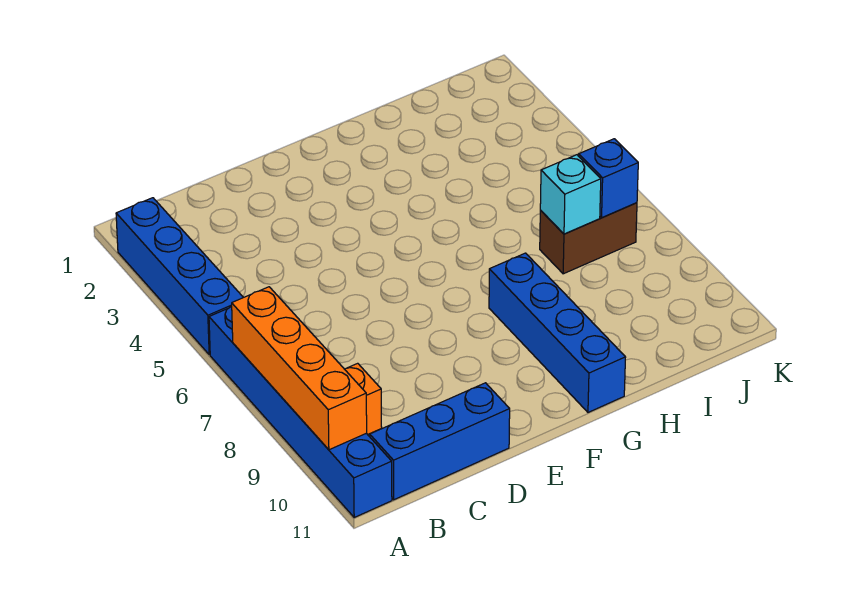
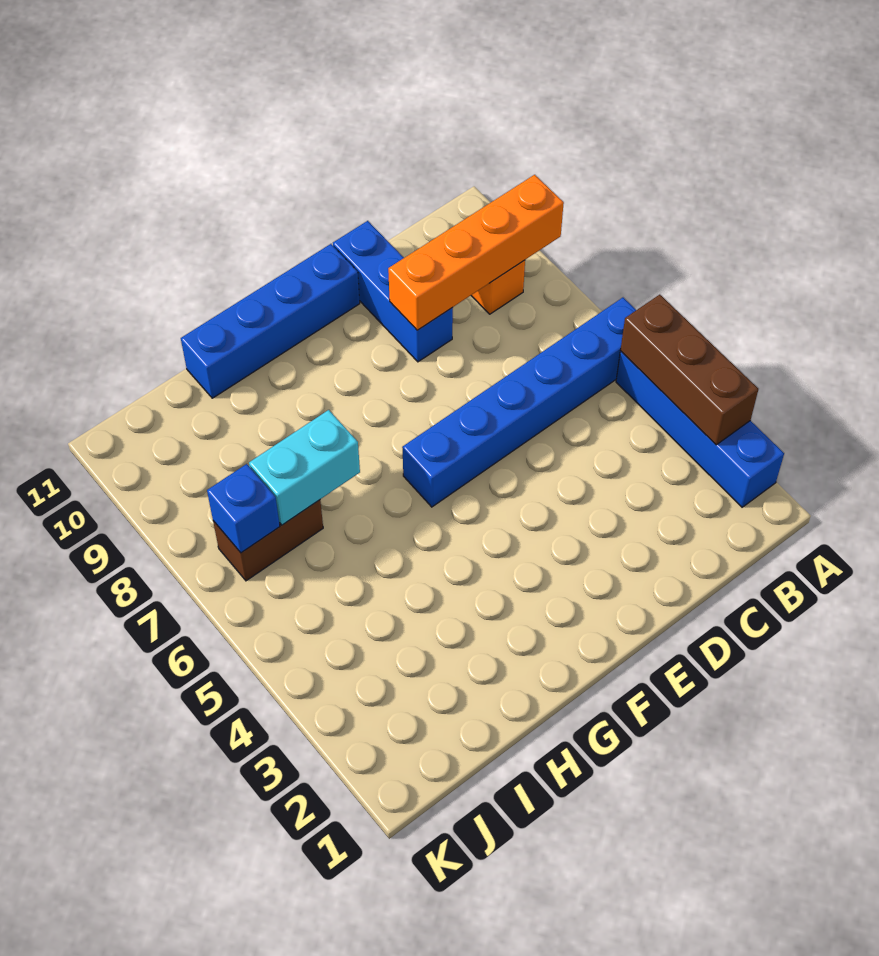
none -> brown 1x3 brick [620,295,758,445]
blue 1x6 brick [209,306,392,517] -> blue 1x6 brick turned to [402,298,636,507]
orange 1x4 brick [232,287,367,450] -> orange 1x4 brick turned to [388,175,564,330]
blue 1x3 brick [370,383,510,500] -> blue 1x3 brick turned to [333,221,453,362]
blue 1x4 brick [489,253,626,412] -> blue 1x4 brick turned to [181,244,360,398]
cyan 1x1 brick [540,155,601,234] -> cyan 1x2 brick [249,410,360,525]

